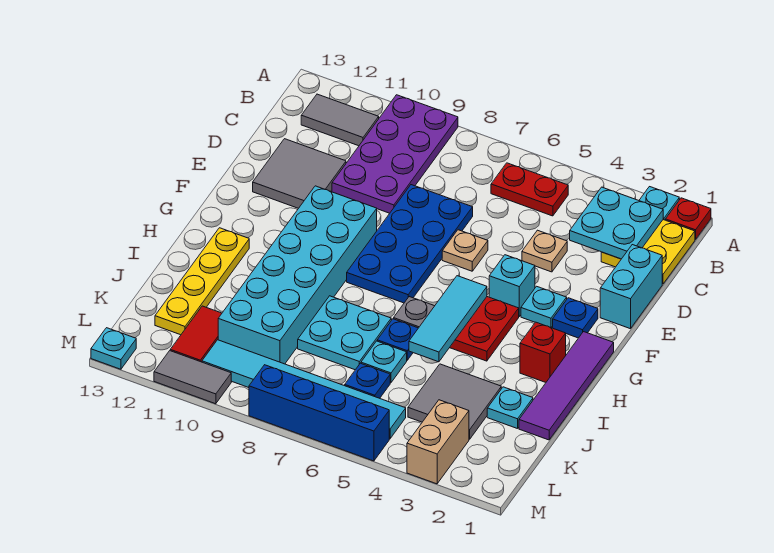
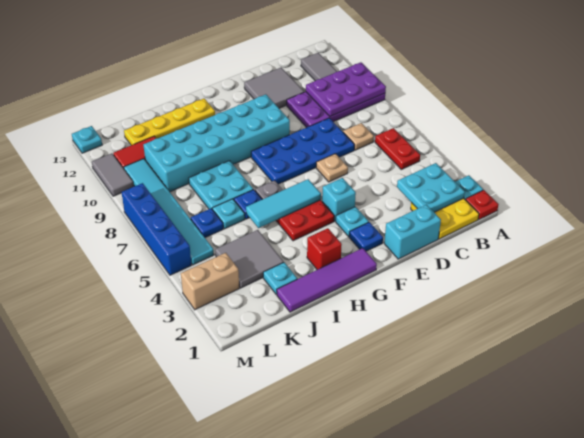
none -> purple 2x3 plate [306,62,386,116]
tan 1x1 plate [522,230,567,272] -> tan 1x1 plate moved to [343,123,374,150]

